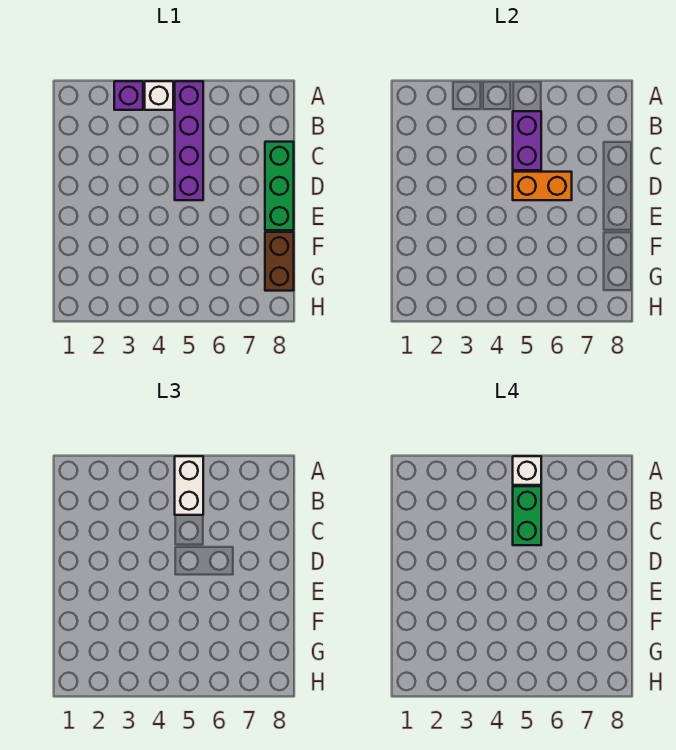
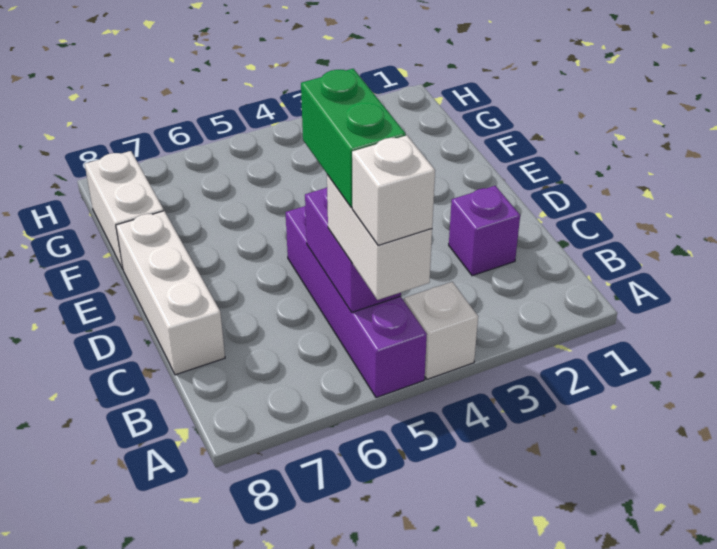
purple 1x1 brick [114,81,143,110] -> purple 1x1 brick moved to [449,186,520,276]
green 1x3 brick [265,142,294,230] -> white 1x3 brick [116,211,225,375]
orange 1x2 brick [513,172,572,200] -> none
brown 1x2 brick [265,232,294,291] -> white 1x2 brick [85,151,164,269]

